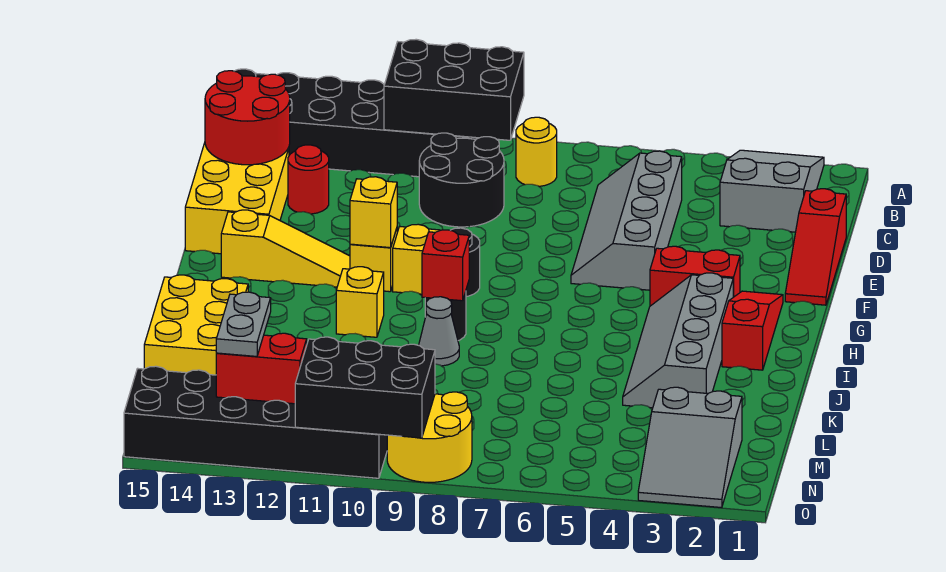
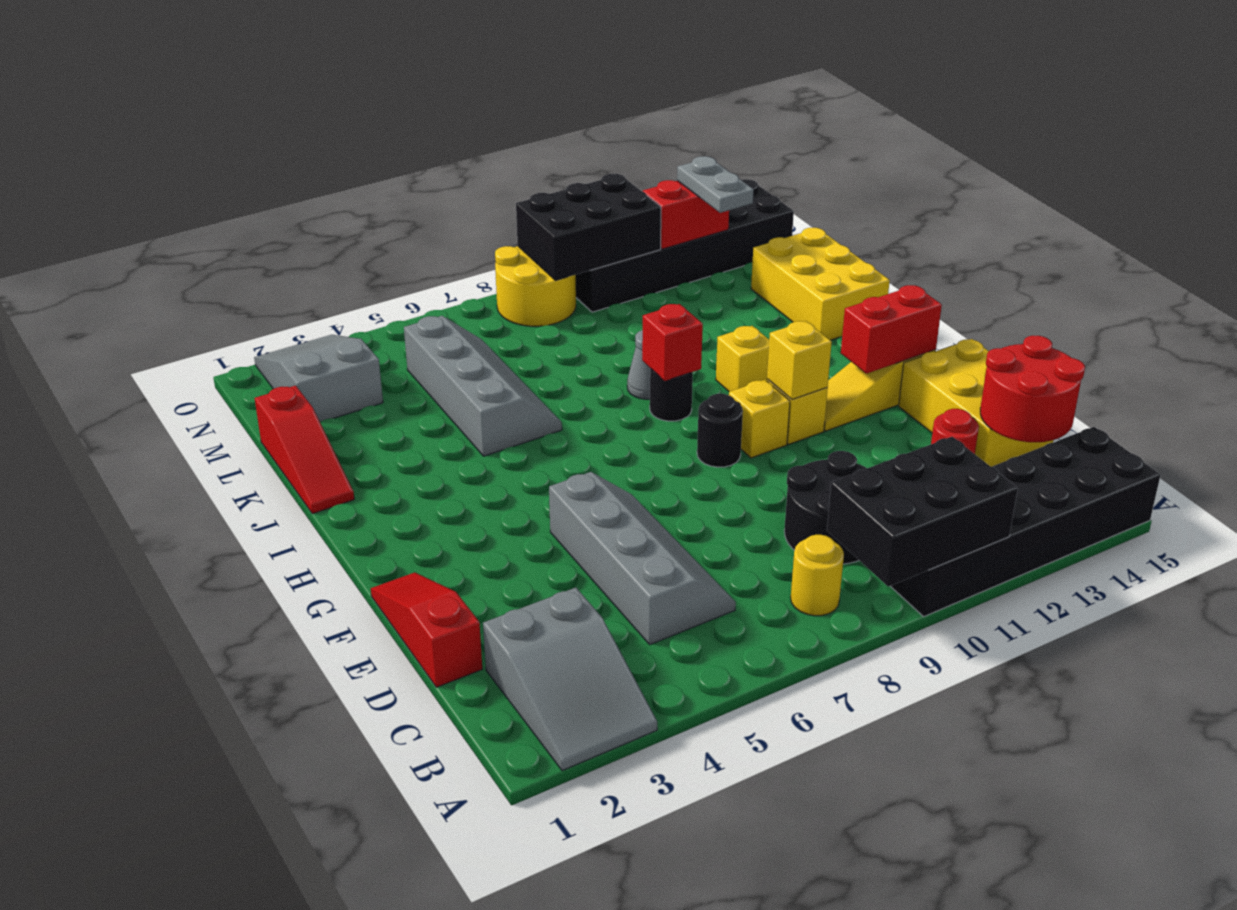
red 1x3 slope [722,291,783,370] -> red 1x3 slope moved to [255,386,354,514]
red 1x2 brick [650,246,740,306] -> red 1x2 brick moved to [841,285,942,374]
grey 2x4 slope [623,273,733,408] -> grey 2x4 slope moved to [404,316,562,456]

